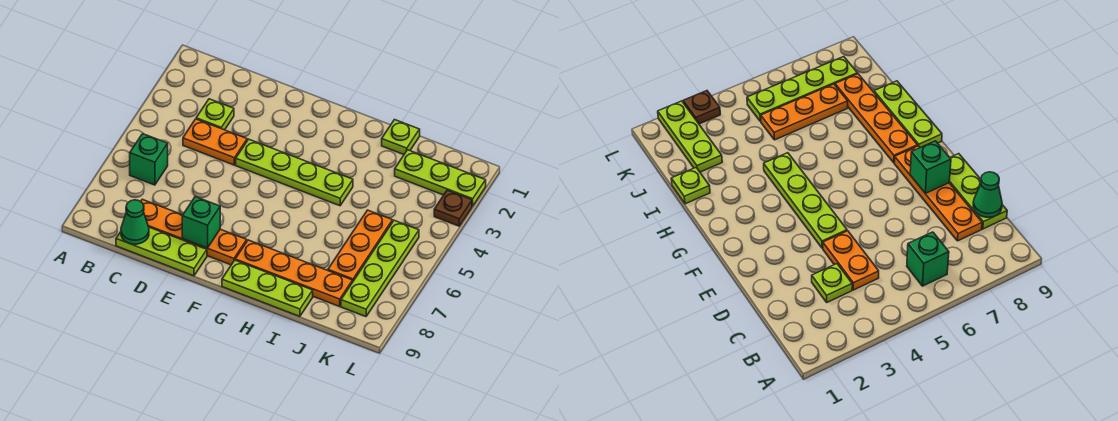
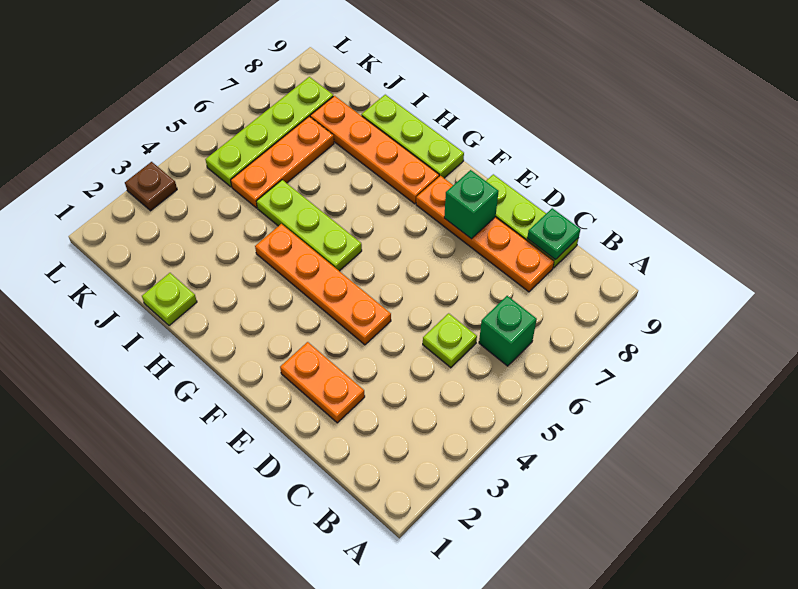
lime 1x1 plate [196,99,234,130] -> lime 1x1 plate moved to [423,313,477,368]
orange 1x2 plate [183,119,247,165] -> orange 1x2 plate moved to [280,342,365,423]
green 1x1 cone [121,200,149,244] -> green 1x1 plate [527,208,580,260]
lime 1x4 plate [236,139,353,206] -> orange 1x4 plate [255,224,391,345]
lime 1x3 plate [395,150,486,206] -> lime 1x3 plate moved to [256,180,362,271]

